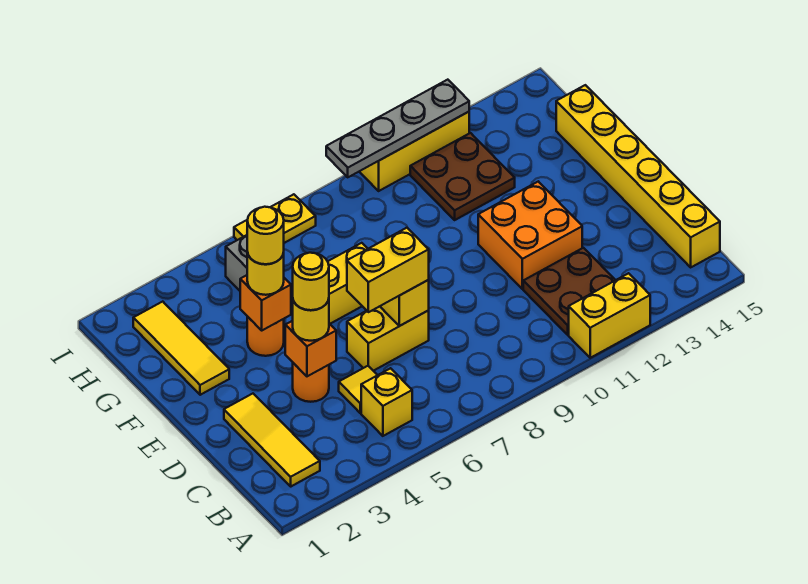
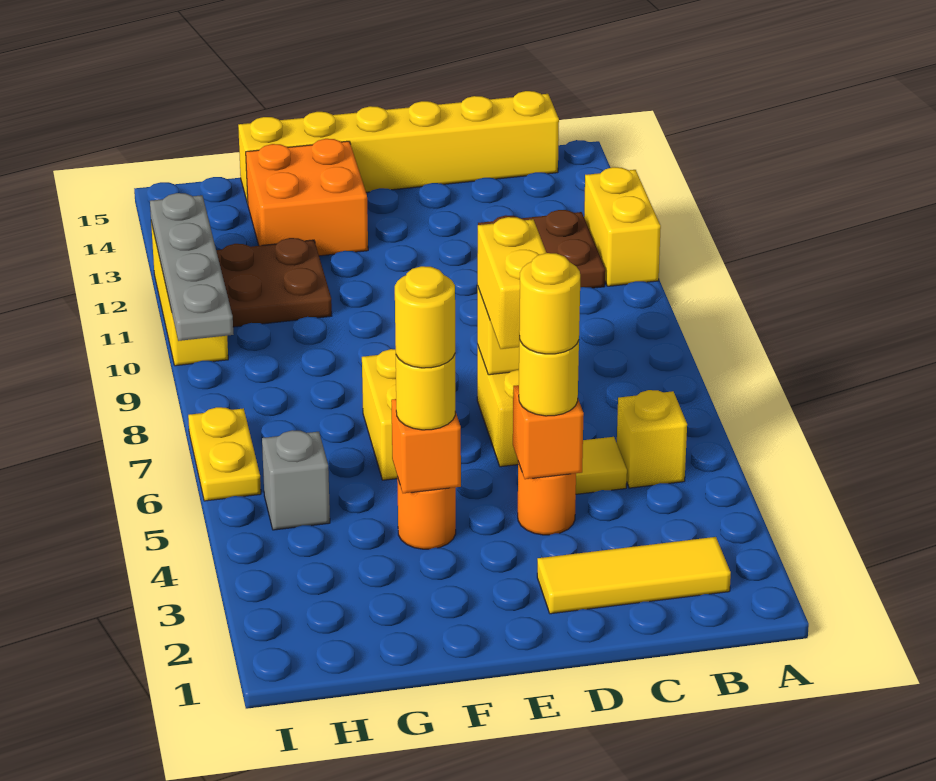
orange 2x2 brick [478,182,582,289] -> orange 2x2 brick moved to [246,139,368,256]
yellow 1x3 tile [133,302,229,395] -> none

